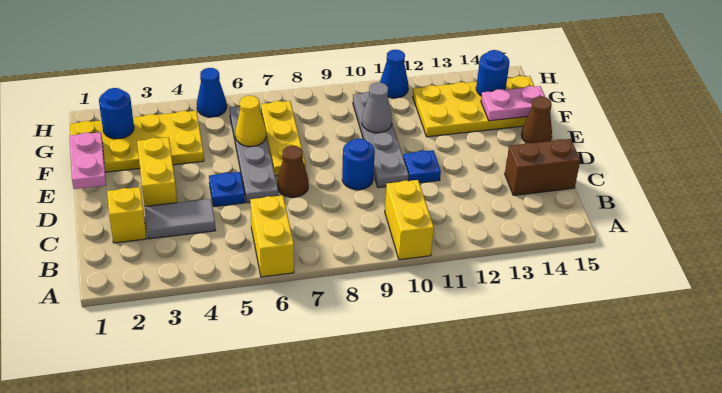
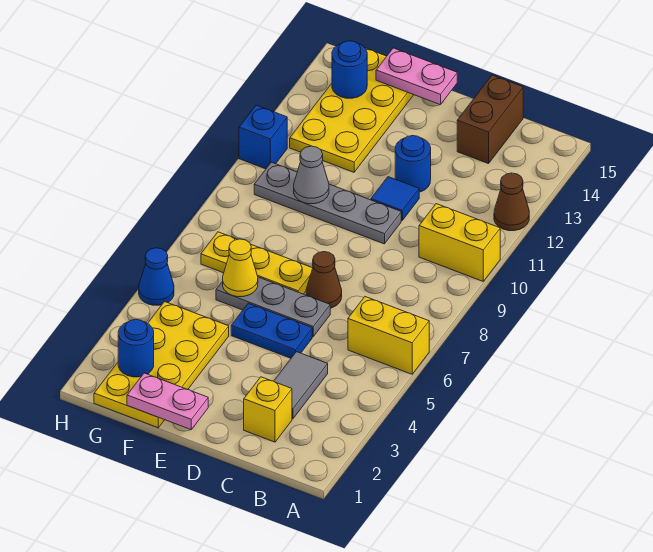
yellow 1x2 brick [137,137,177,206] -> none
blue 1x1 plate [209,172,245,207] -> blue 1x2 plate [231,303,312,358]
grey 1x4 plate [230,106,278,203] -> grey 1x3 plate [216,277,330,337]
blue 1x1 round brick [342,138,375,190] -> blue 1x1 round brick moved to [395,136,431,192]
blue 1x1 plate [403,150,441,183] -> blue 1x1 tile [371,177,419,221]
brown 1x1 cone [521,97,552,143] -> brown 1x1 cone moved to [494,173,529,231]
pink 1x2 plate [481,86,545,121] -> pink 1x2 plate turned to [376,48,457,105]
blue 1x1 cone [380,50,408,98] -> blue 1x1 brick [239,105,287,169]

